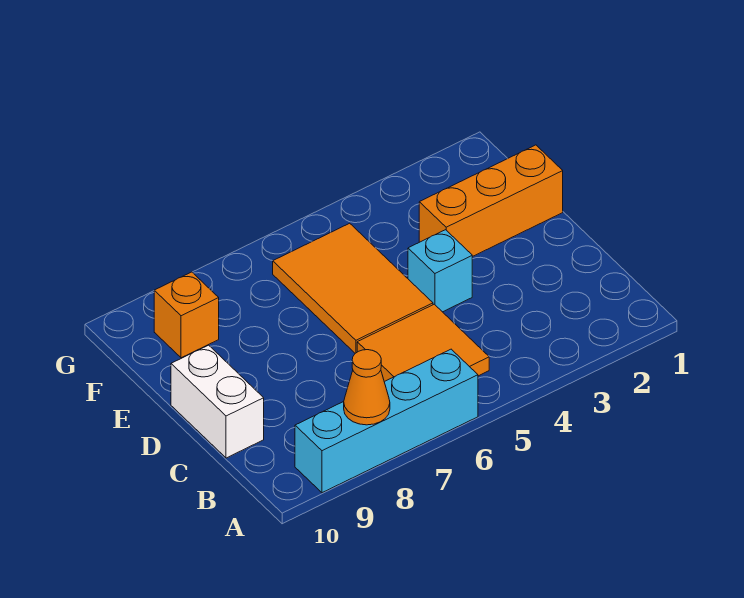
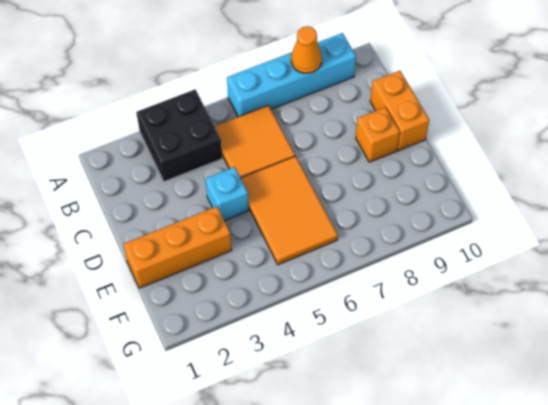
none -> black 2x2 brick [136,90,222,182]
white 1x2 brick [171,345,264,458] -> orange 1x2 brick [370,71,429,151]
orange 1x1 brick [154,272,219,358] -> orange 1x1 brick moved to [356,107,400,162]

